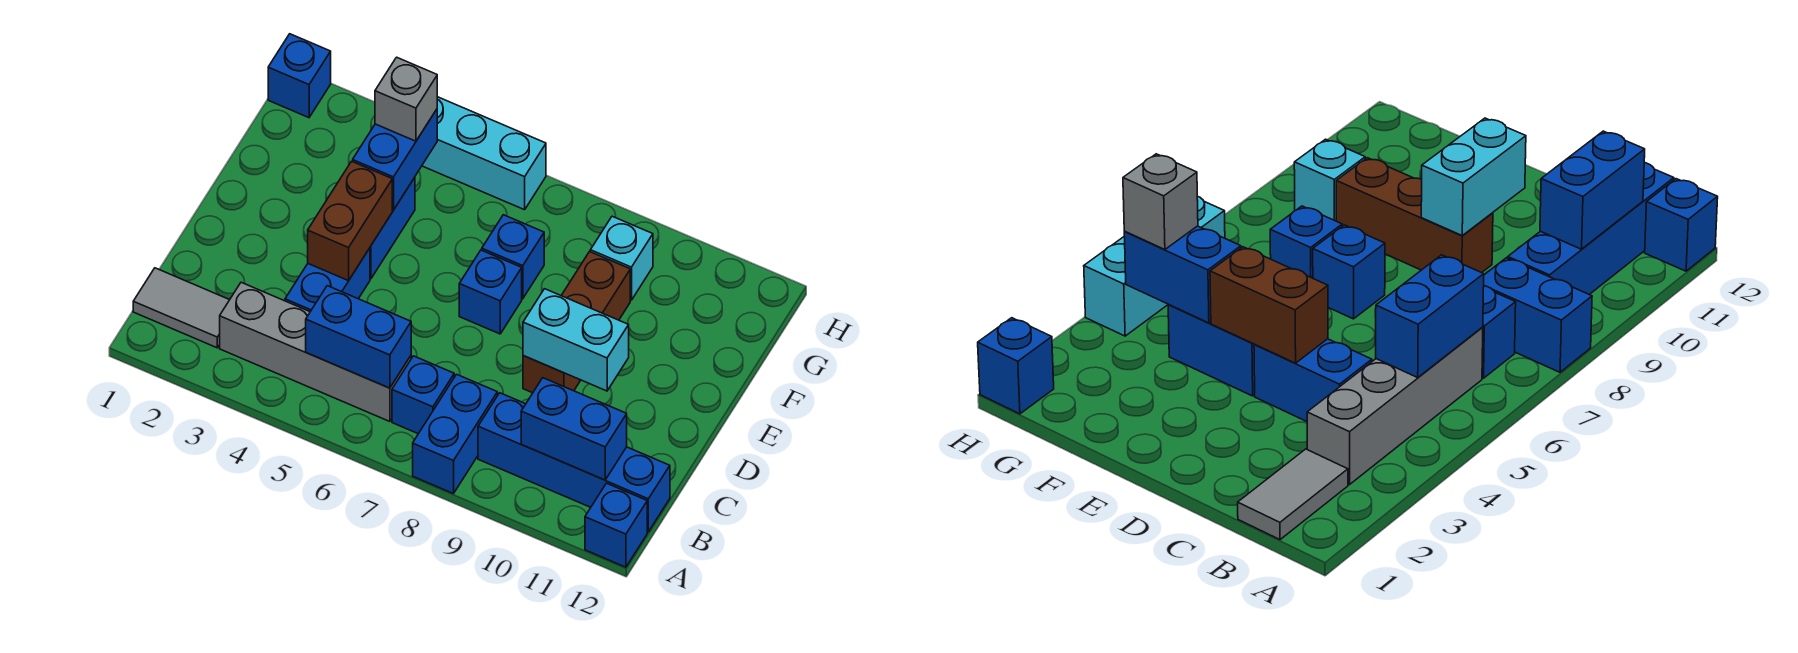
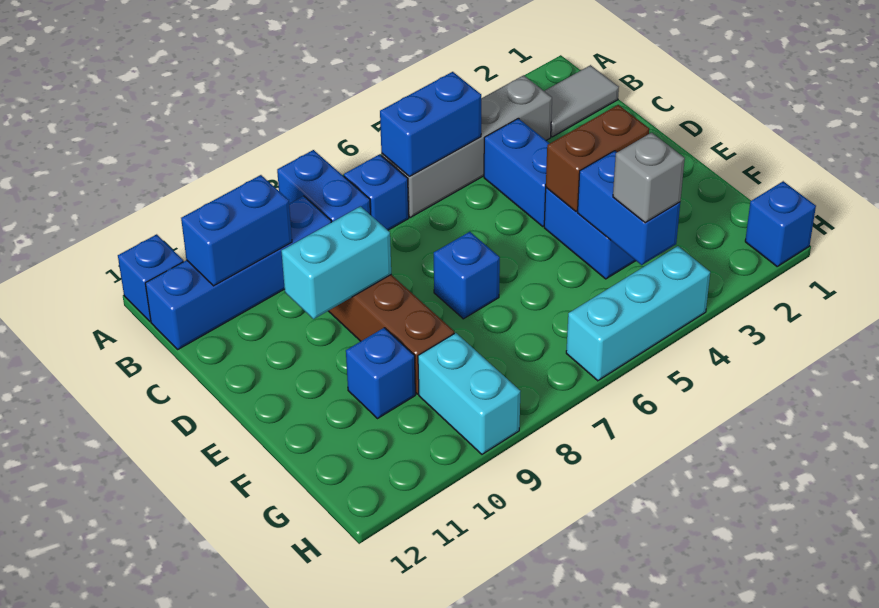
brown 1x2 brick [308,161,392,281] -> brown 1x2 brick turned to [546,105,649,211]
blue 1x1 brick [482,215,544,299] -> blue 1x1 brick moved to [346,328,415,419]
cyan 1x1 brick [590,216,653,300] -> cyan 1x2 brick [418,333,521,454]

